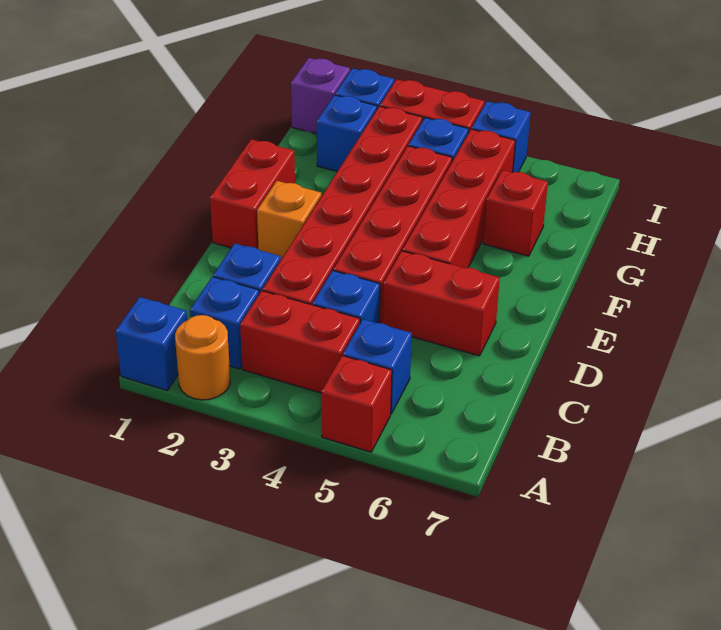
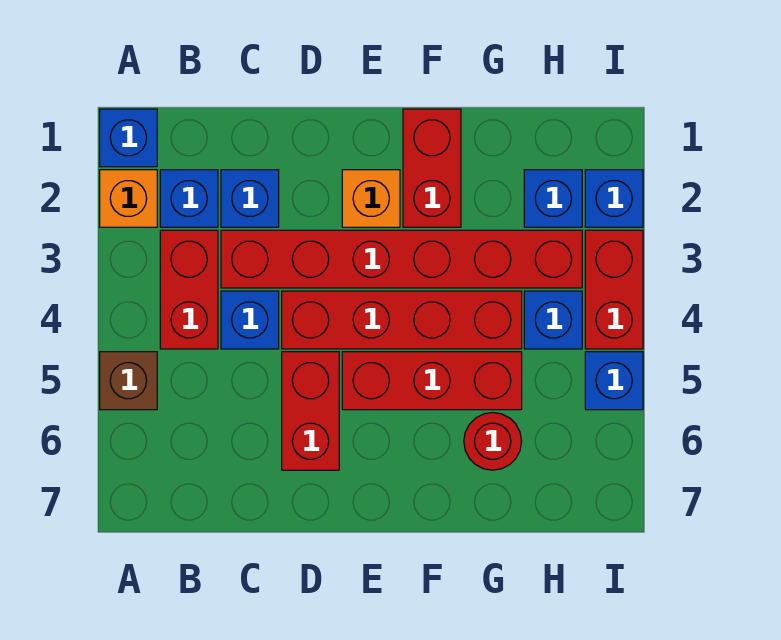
orange 1x1 round brick [175,315,230,400] -> orange 1x1 brick [100,170,157,227]
red 1x1 brick [321,356,392,452] -> brown 1x1 brick [100,352,157,410]
blue 1x1 brick [343,319,412,414] -> none
red 1x2 brick [210,139,295,250] -> red 1x2 brick turned to [403,109,461,227]
red 1x4 brick [402,129,515,268] -> red 1x3 brick [342,352,522,410]
red 1x1 brick [483,170,548,256] -> red 1x1 round brick [464,412,522,470]
purple 1x1 brick [291,58,350,134] -> none

